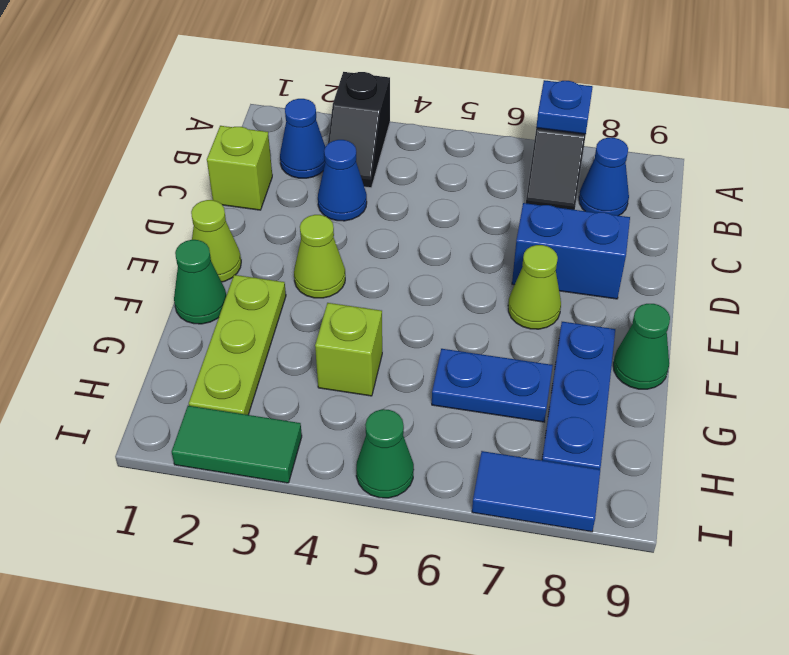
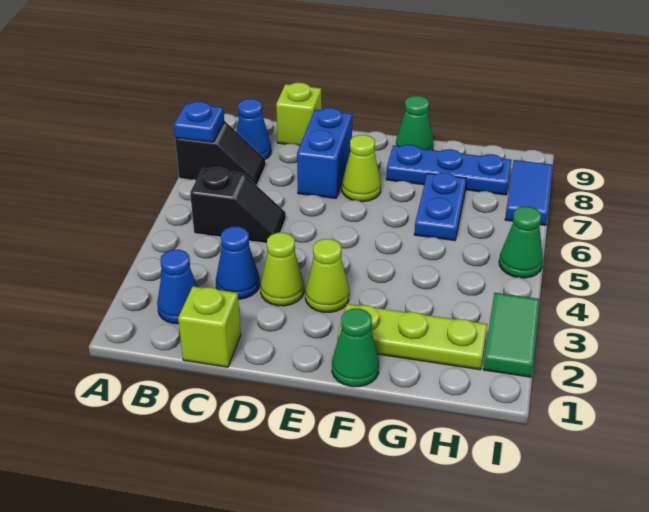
black 1x2 slope [328,72,390,188] -> black 1x2 slope moved to [190,167,286,243]
lime 1x1 cone [191,200,241,282] -> lime 1x1 cone moved to [260,233,304,306]
lime 1x1 brick [315,303,382,396] -> lime 1x1 brick moved to [276,83,322,146]

